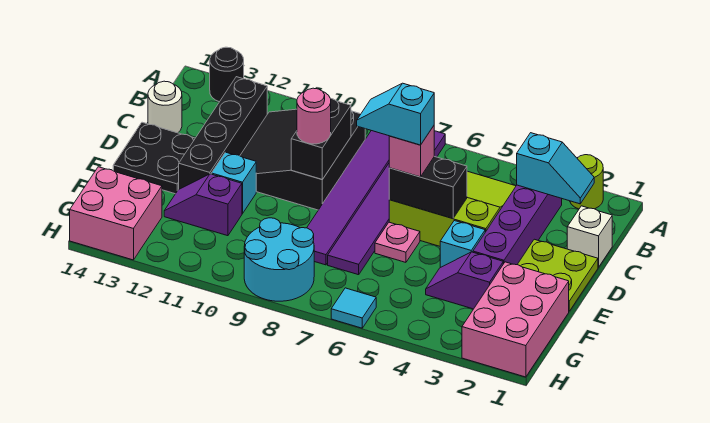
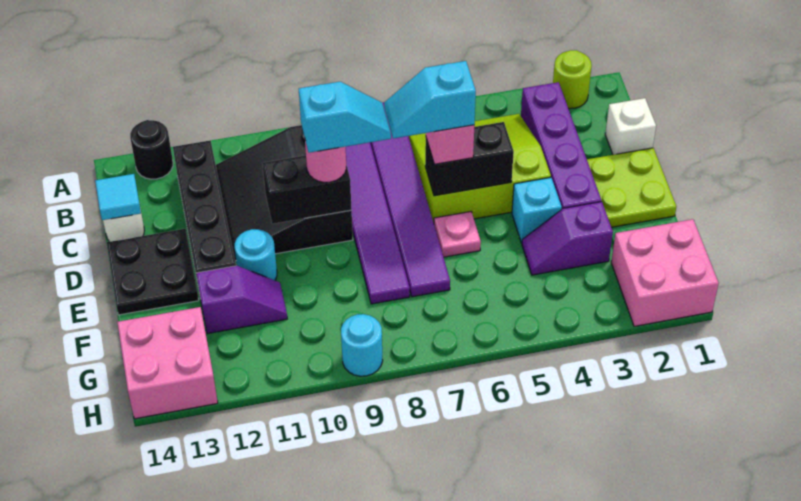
cyan 1x2 slope [517,133,594,204] -> cyan 1x2 slope moved to [299,82,391,153]
black 1x2 brick [291,99,351,180] -> black 1x2 brick turned to [262,155,352,224]
cyan 1x1 brick [211,152,256,214] -> cyan 1x1 round brick [235,229,277,280]
pink 2x3 brick [462,262,569,377] -> pink 2x2 brick [611,219,719,326]
purple 1x2 slope [164,174,242,236] -> purple 1x2 slope turned to [196,266,287,334]
cyan 2x2 round brick [244,218,314,301] -> cyan 1x1 round brick [341,314,383,376]
cyan 1x1 tile [331,288,376,328] -> cyan 1x1 tile moved to [95,174,141,220]

